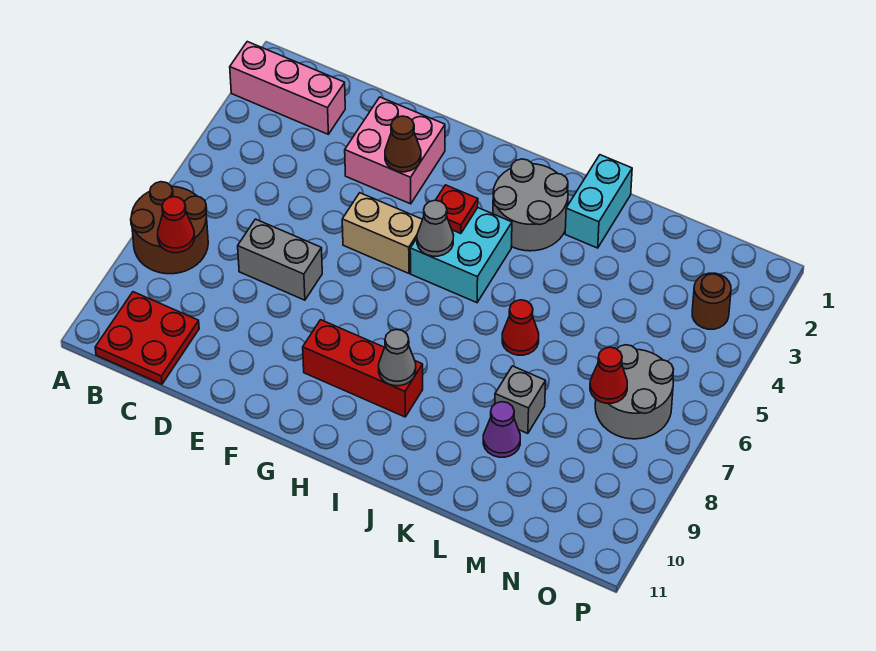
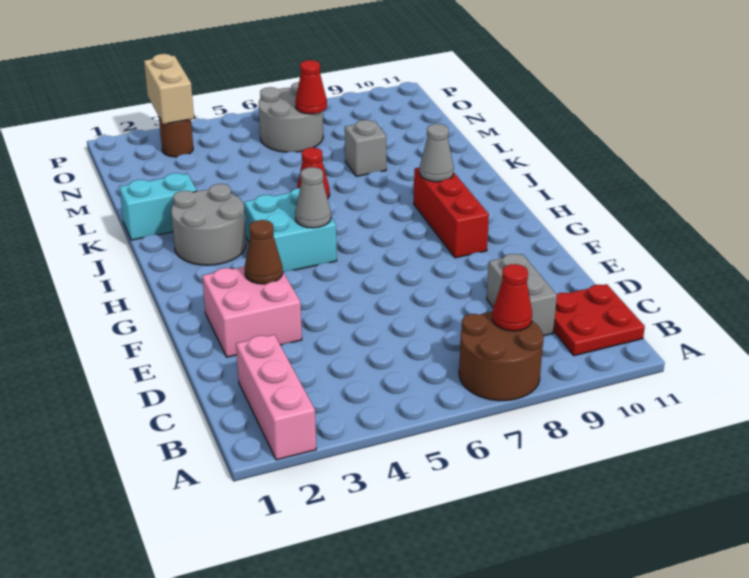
grey 1x2 brick [238,219,322,300] -> grey 1x2 brick moved to [487,254,557,336]
tan 1x2 brick [342,193,422,273] -> tan 1x2 brick moved to [144,54,194,124]
red 1x1 plate [436,185,478,234] -> none
purple 1x1 cone [483,402,520,457] -> none

